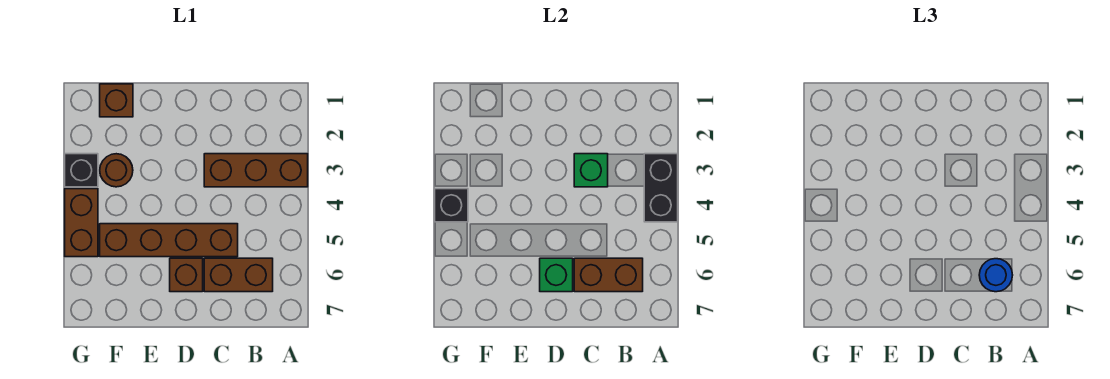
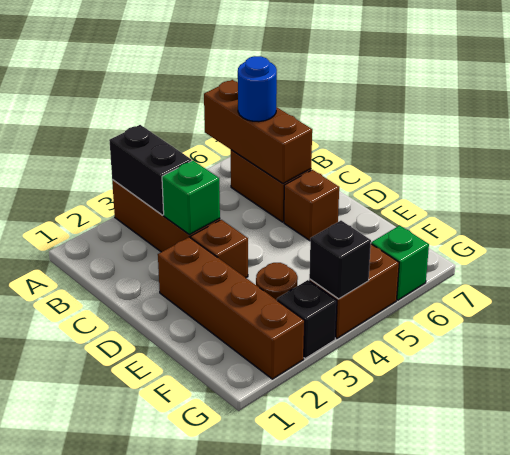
black 1x2 brick [644,154,678,222] -> black 1x2 brick turned to [109,125,192,215]
brown 1x2 brick [574,258,643,292] -> brown 1x3 brick [204,80,312,184]
brown 1x4 brick [100,224,238,257] -> brown 1x4 brick moved to [158,237,305,379]
green 1x1 brick [540,258,573,292] -> green 1x1 brick moved to [371,225,429,300]
brown 1x1 brick [100,84,133,117] -> brown 1x1 brick moved to [191,220,248,278]

